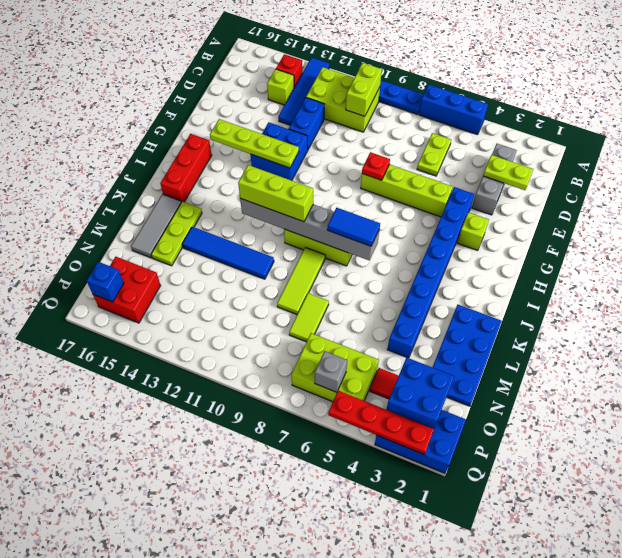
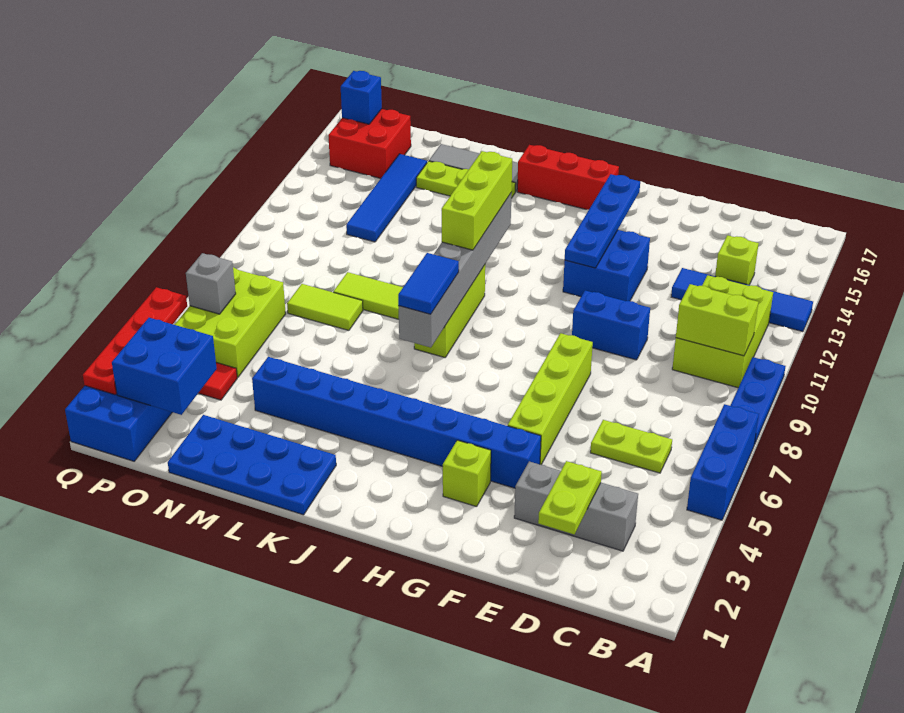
red 1x1 brick [276,54,302,87] -> none
blue 1x2 brick [289,98,324,149] -> blue 1x2 brick moved to [572,291,650,360]
red 1x1 plate [362,152,390,180] -> none
lime 1x4 plate [210,119,299,168] -> blue 1x4 plate [565,174,640,268]
blue 1x4 tile [182,227,274,279] -> blue 1x4 tile moved to [346,154,427,242]

